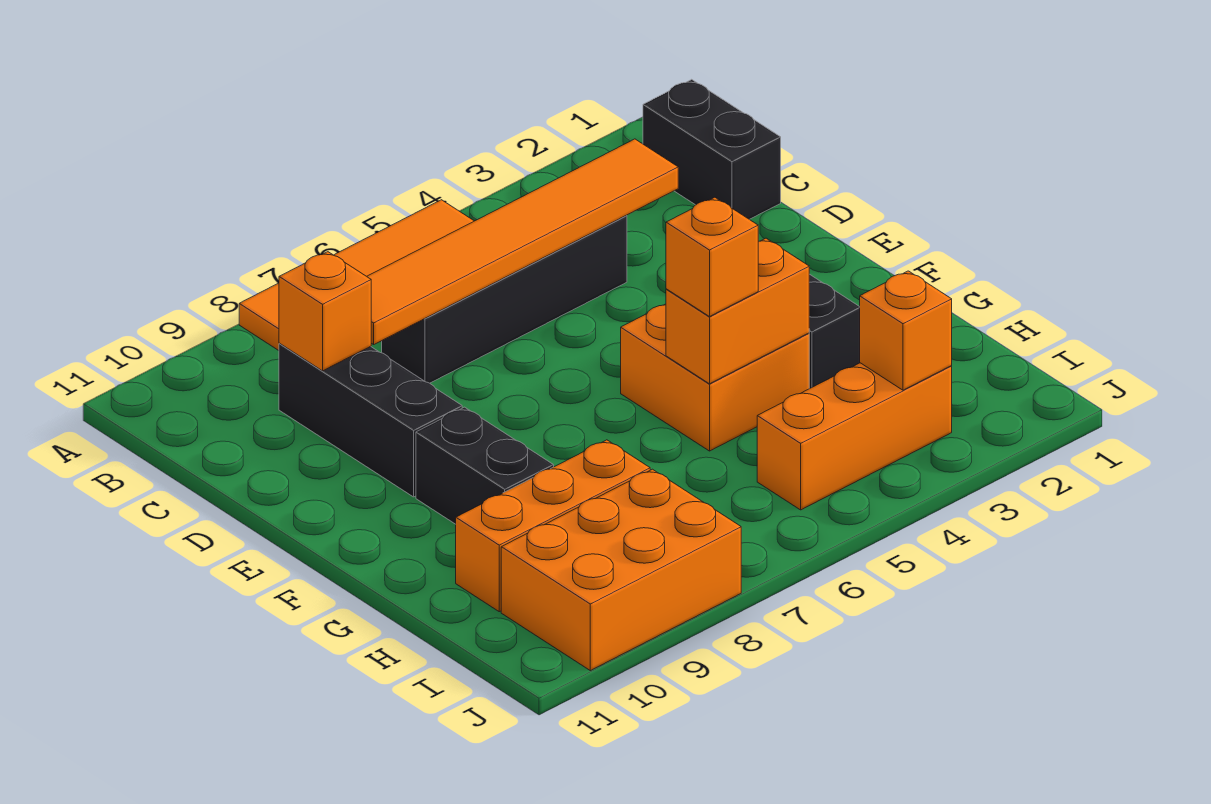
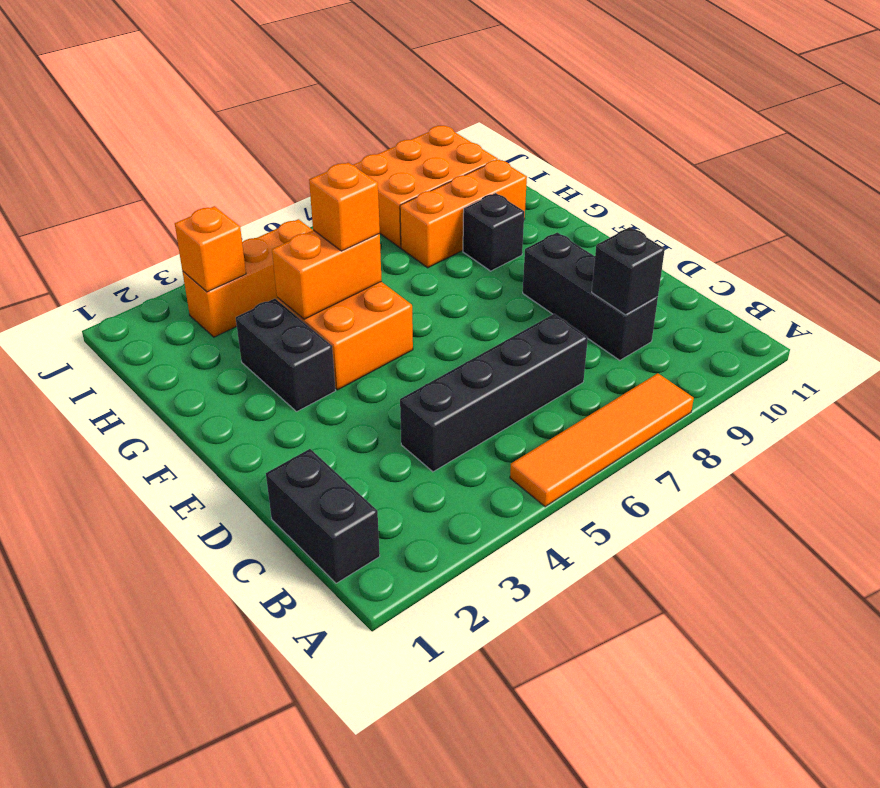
orange 1x6 tile [367,139,678,344] -> none
orange 1x1 brick [279,252,371,371] -> black 1x1 brick [592,227,665,315]
black 1x2 brick [416,407,554,524] -> black 1x1 brick [463,193,524,271]

